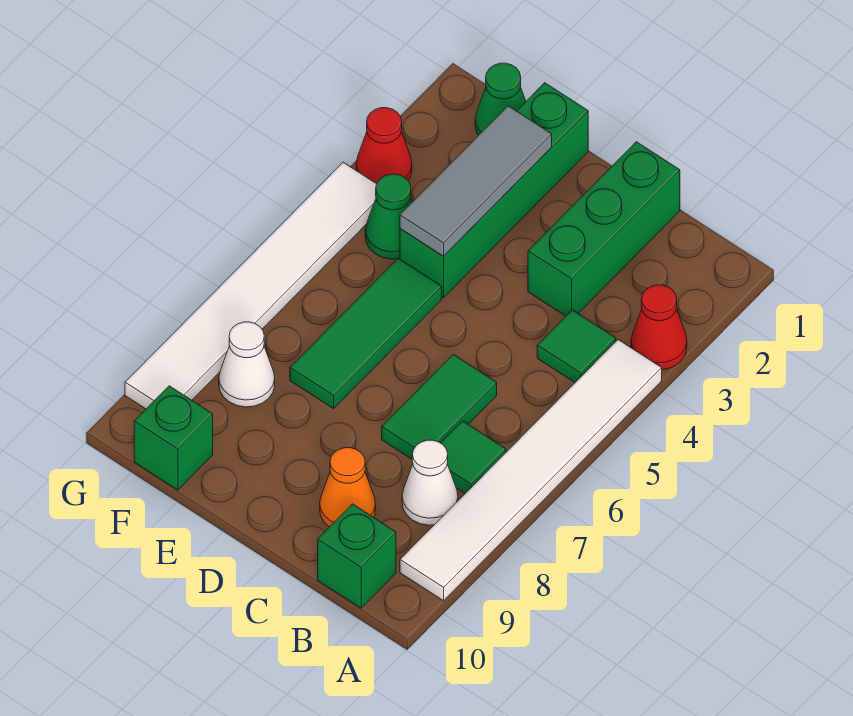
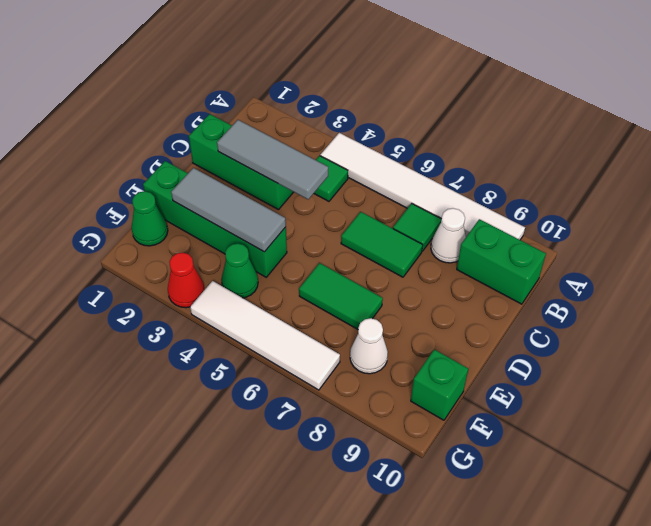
red 1x1 cone [631,285,687,370] -> none
green 1x1 brick [318,504,396,608] -> green 1x2 brick [457,219,546,304]
none -> grey 1x3 tile [217,120,328,199]
orange 1x1 cone [320,448,376,527] -> none
green 1x3 tile [290,258,442,409] -> green 1x2 tile [299,263,383,329]
white 1x6 tile [125,162,376,409] -> white 1x4 tile [190,281,340,390]

